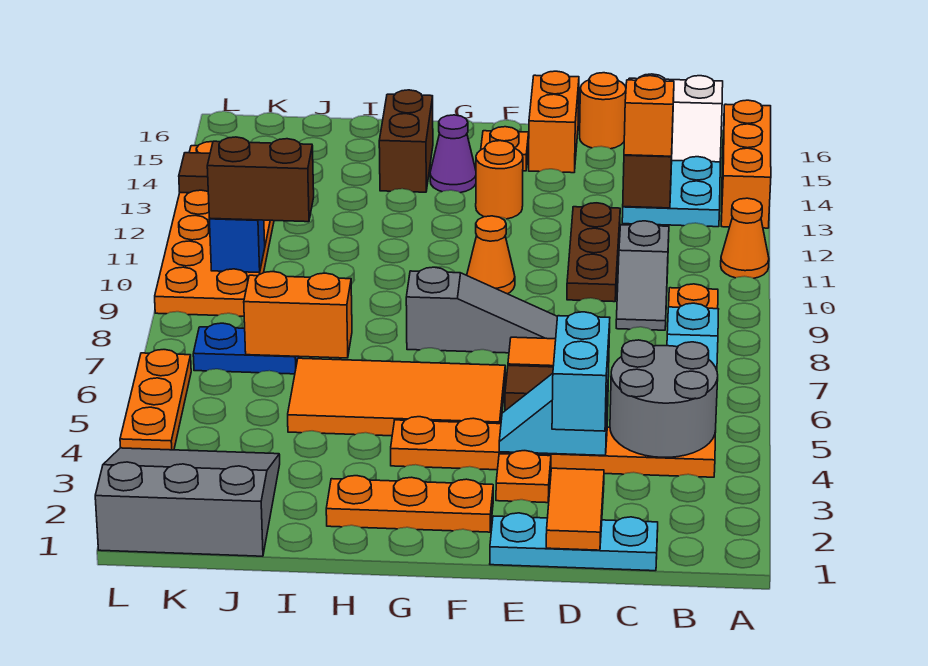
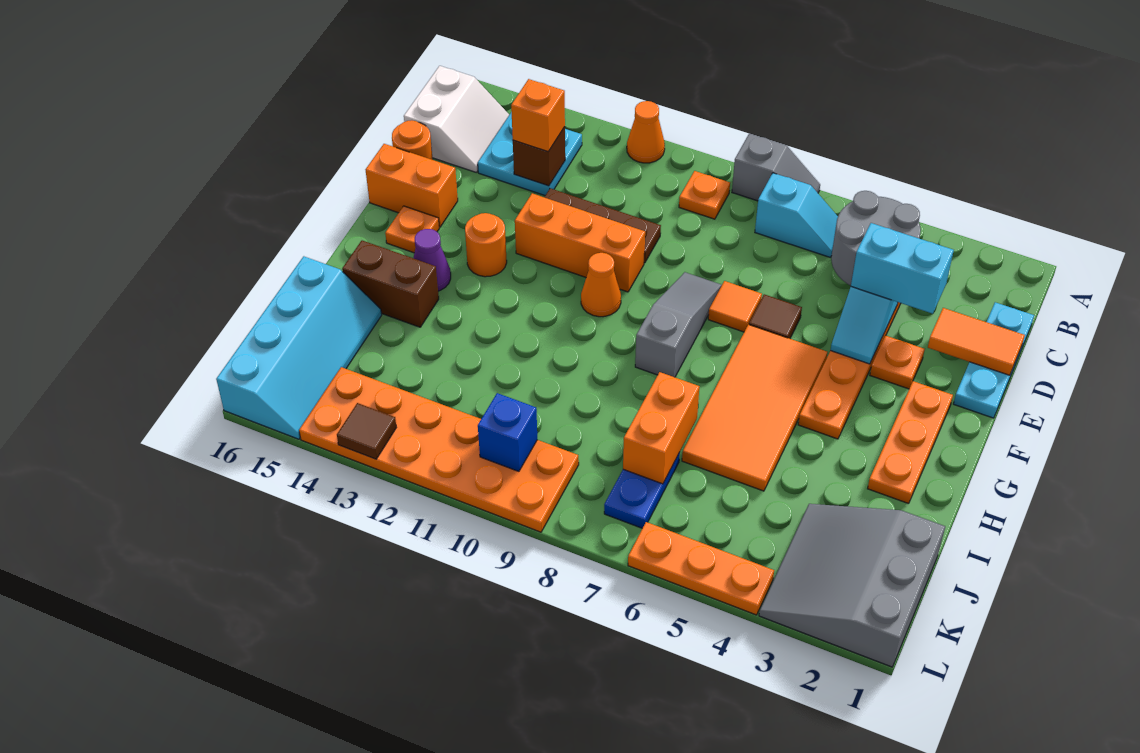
orange 1x3 brick [721,100,771,228] -> orange 1x3 brick moved to [515,193,645,292]
grey 1x2 slope [616,221,669,330] -> grey 1x2 slope moved to [732,133,820,201]
none -> cyan 2x4 slope [216,256,382,439]
brown 1x2 brick [207,137,314,222] -> none

